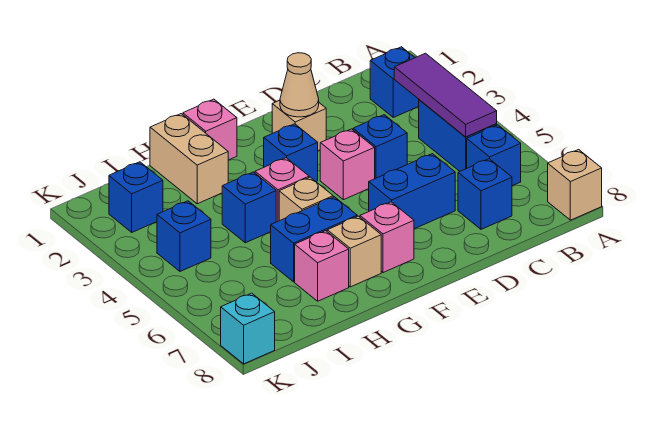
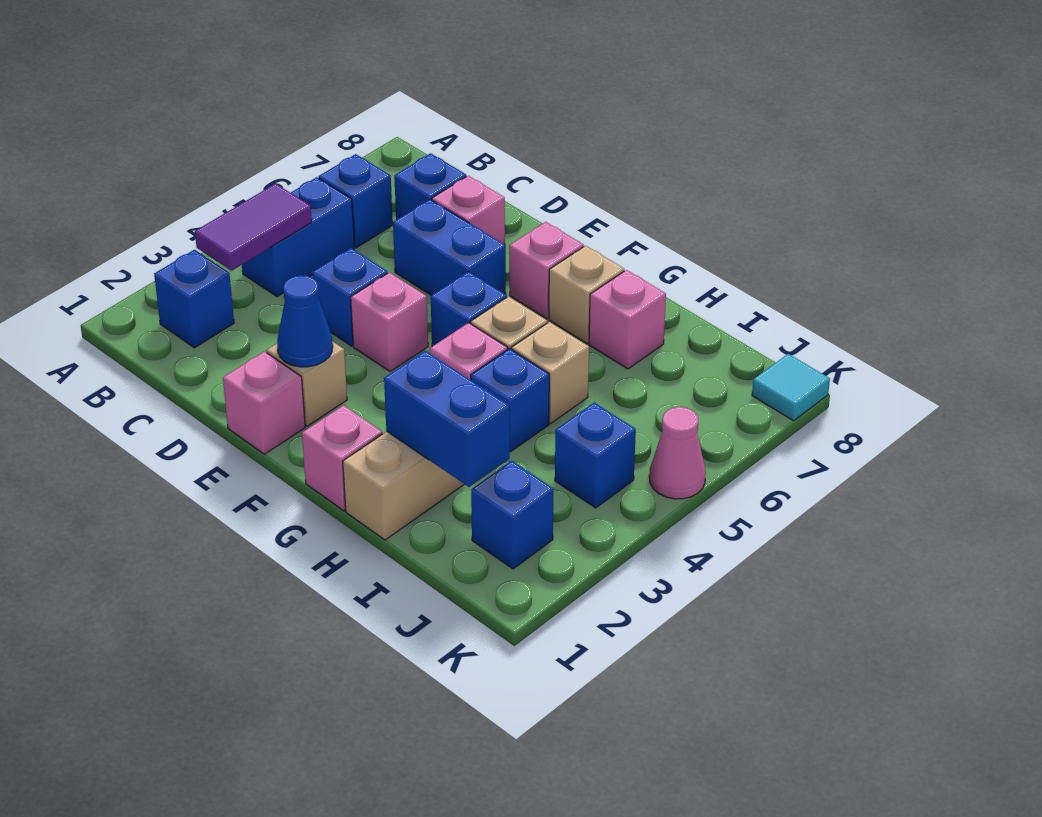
tan 1x1 brick [548,150,602,220] -> tan 1x1 brick moved to [511,322,589,423]
purple 1x3 tile [394,53,497,137] -> purple 1x2 tile [195,184,312,271]
none -> pink 1x1 brick [432,176,505,244]
none -> pink 1x1 brick [223,351,305,454]
tan 1x1 cone [280,53,319,117] -> blue 1x1 cone [277,275,333,367]
blue 1x1 brick [264,124,318,182] -> blue 1x1 brick moved to [431,271,507,346]
blue 1x2 brick [271,197,357,282] -> blue 1x2 brick moved to [384,351,510,487]
none -> pink 1x1 cone [649,407,706,499]
cyan 1x1 brick [221,293,275,364] -> cyan 1x1 tile [752,354,830,421]

